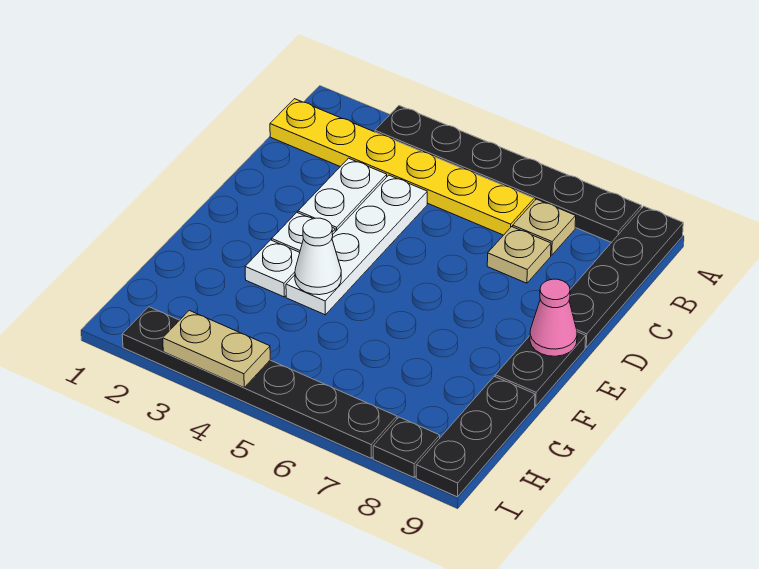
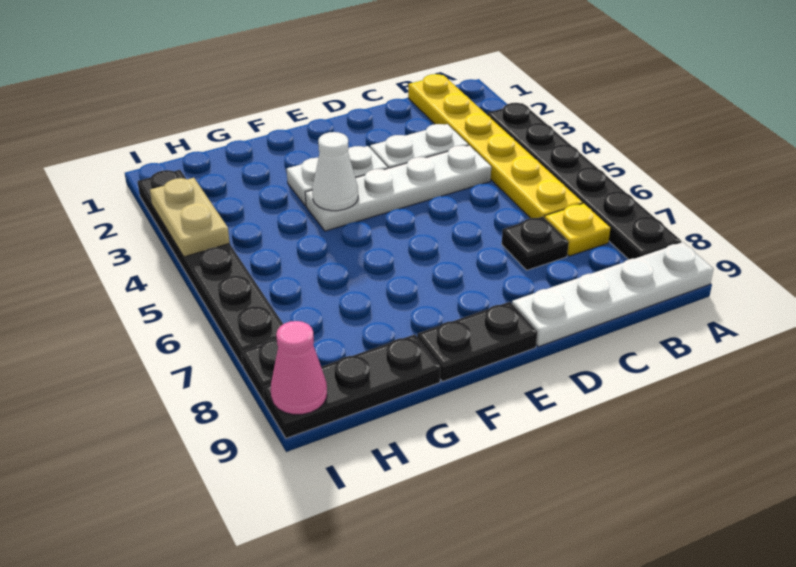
black 1x4 plate [569,206,683,347] -> white 1x4 plate [512,242,714,347]
tan 1x1 plate [513,199,576,255] -> yellow 1x1 plate [545,203,610,256]
tan 1x1 plate [487,227,551,283] -> black 1x1 plate [502,216,569,270]
pink 1x1 cone [530,279,577,356] -> pink 1x1 cone moved to [271,321,327,414]

